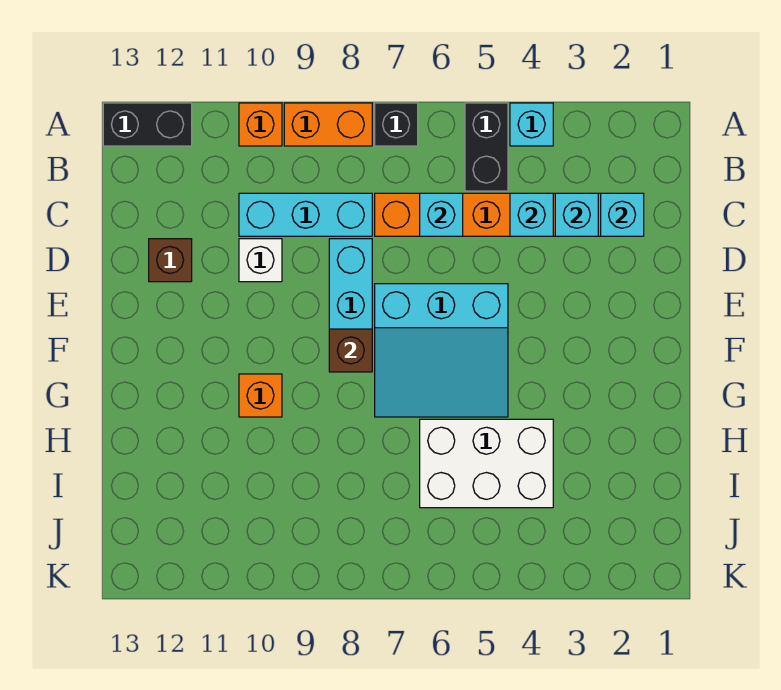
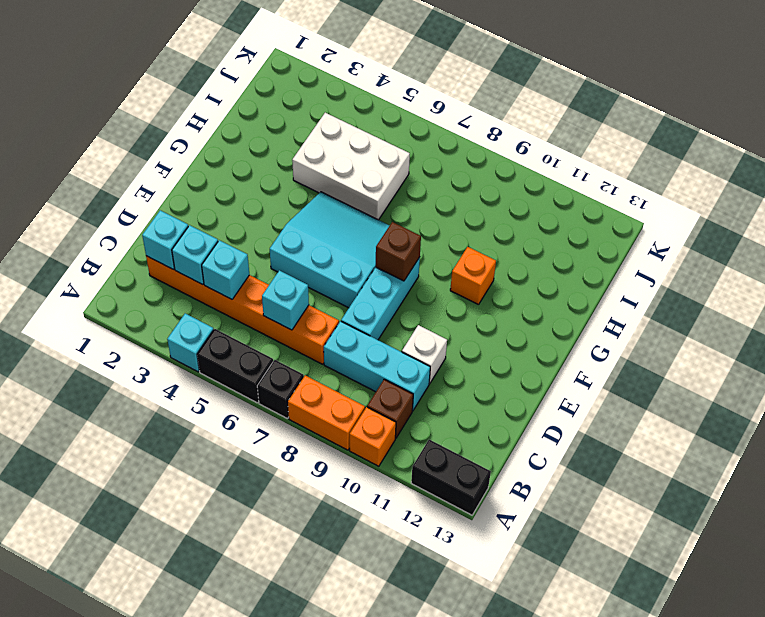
black 1x2 brick [465,103,508,191] -> black 1x2 brick turned to [197,329,273,403]
brown 1x1 brick [149,239,192,282] -> brown 1x1 brick moved to [367,379,413,438]

